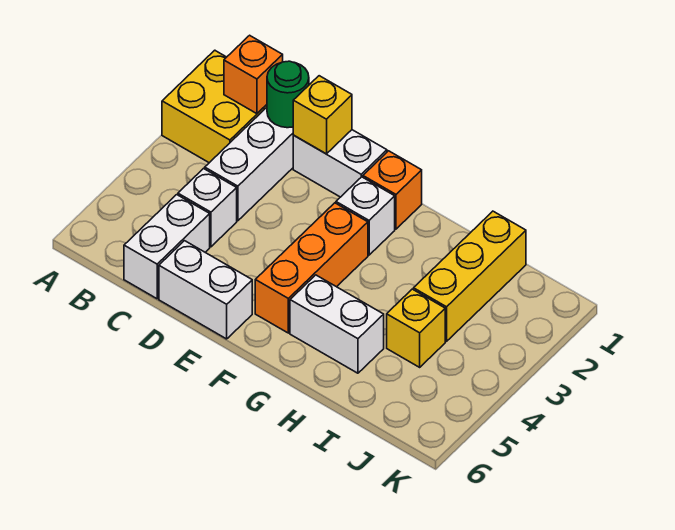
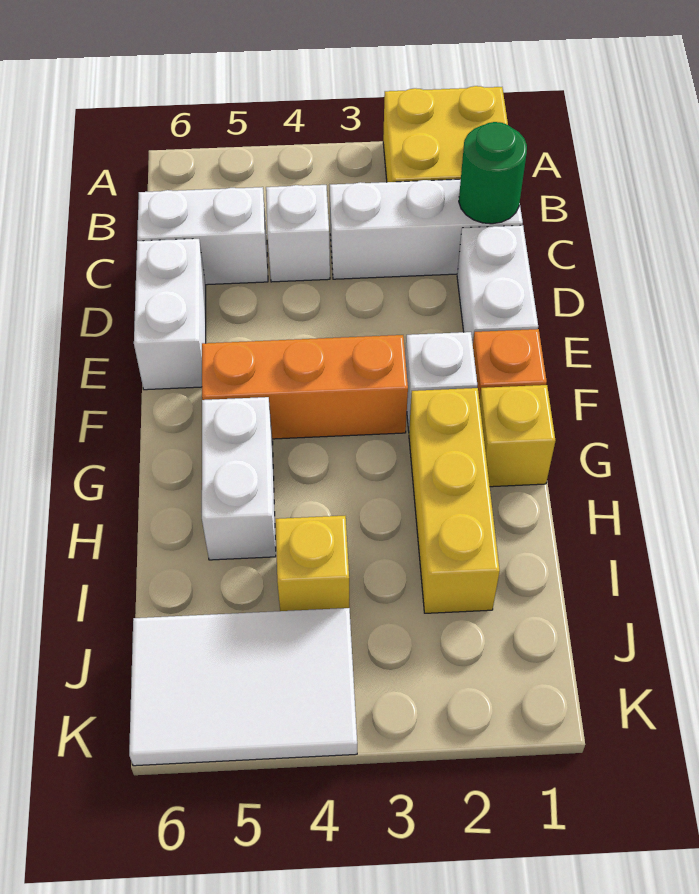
orange 1x1 brick [224,35,283,114] -> none
yellow 1x1 brick [293,76,352,154] -> yellow 1x1 brick moved to [479,385,555,487]
yellow 1x3 brick [414,211,526,341] -> yellow 1x3 brick turned to [409,388,500,613]
none -> white 2x3 tile [129,608,357,766]

